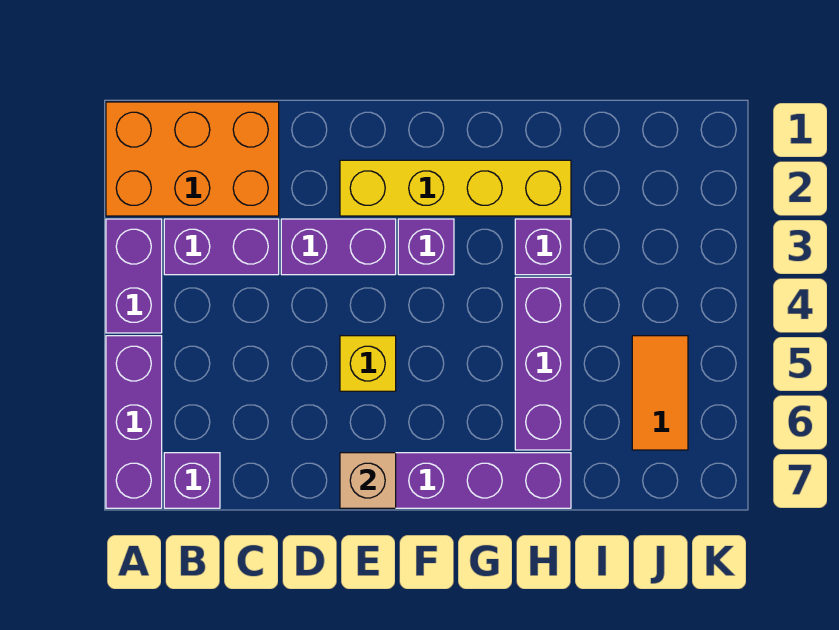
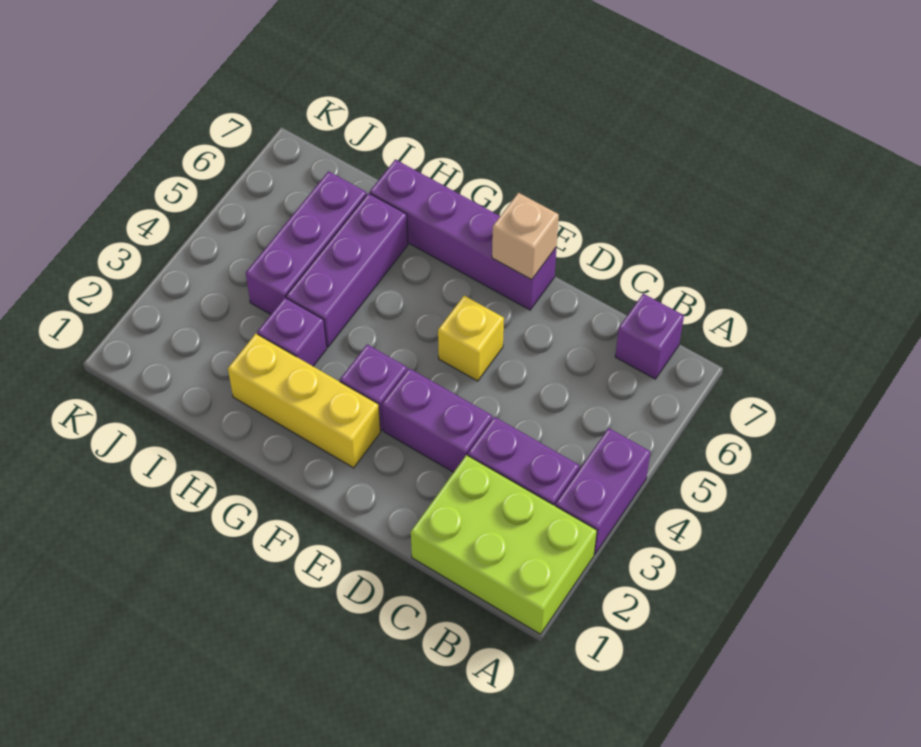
orange 2x3 brick [106,102,279,216] -> lime 2x3 brick [411,455,597,634]
purple 1x3 brick [106,336,162,508] -> purple 1x3 brick moved to [246,171,367,314]
yellow 1x4 brick [340,160,571,216] -> yellow 1x3 brick [228,334,380,468]
orange 1x2 tile [632,336,688,450] -> none

